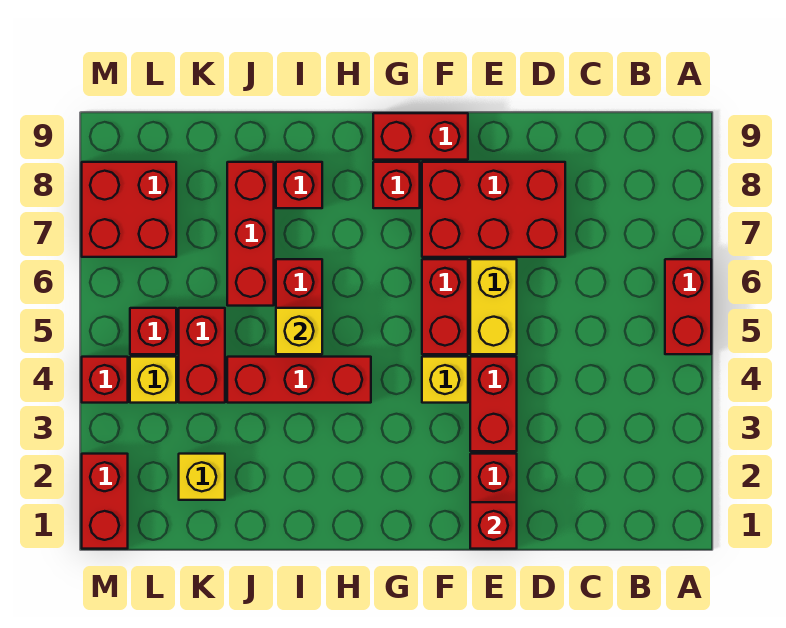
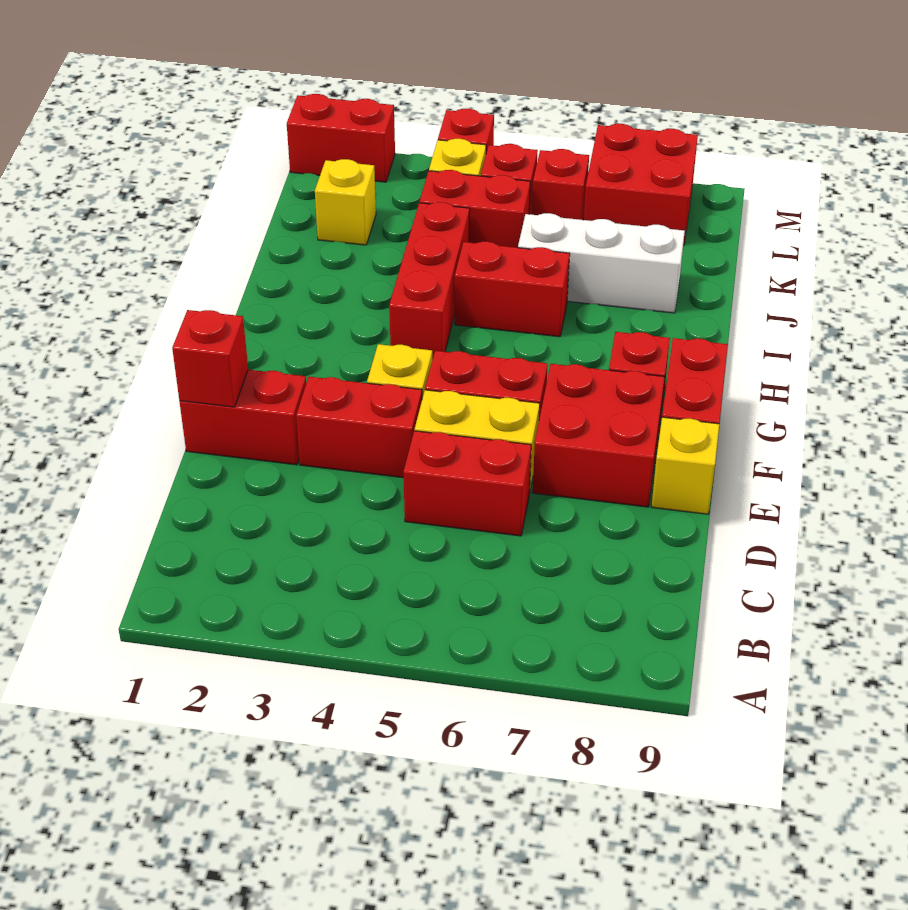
red 1x2 brick [665,259,711,354] -> red 1x2 brick moved to [403,431,531,536]
red 2x3 brick [422,162,565,257] -> red 2x2 brick [533,364,665,507]
yellow 1x1 brick [276,308,322,354] -> yellow 1x1 brick moved to [652,417,719,514]
red 1x1 brick [276,162,322,208] -> red 1x1 brick moved to [532,149,589,220]
red 1x3 brick [227,162,274,306] -> white 1x3 brick [518,213,685,313]

